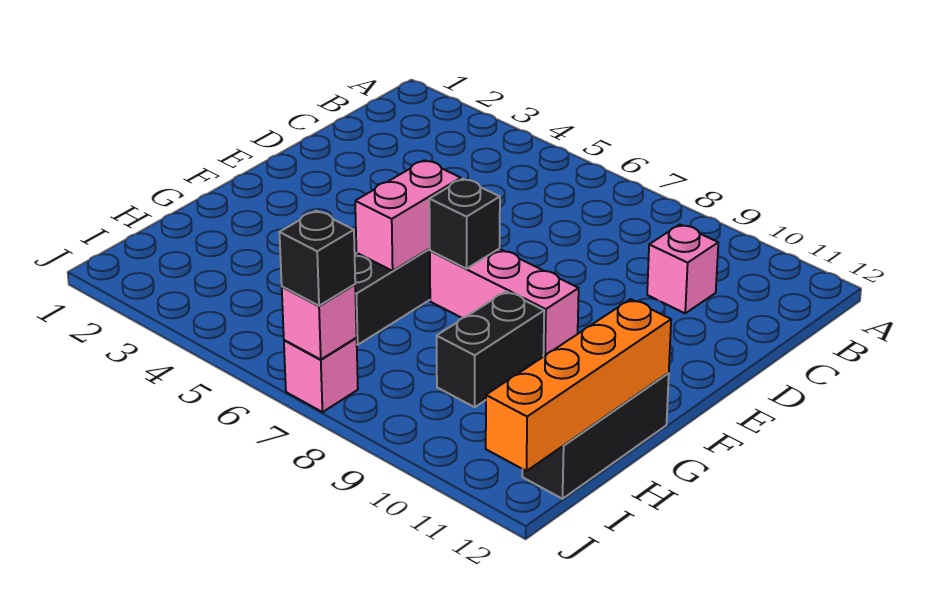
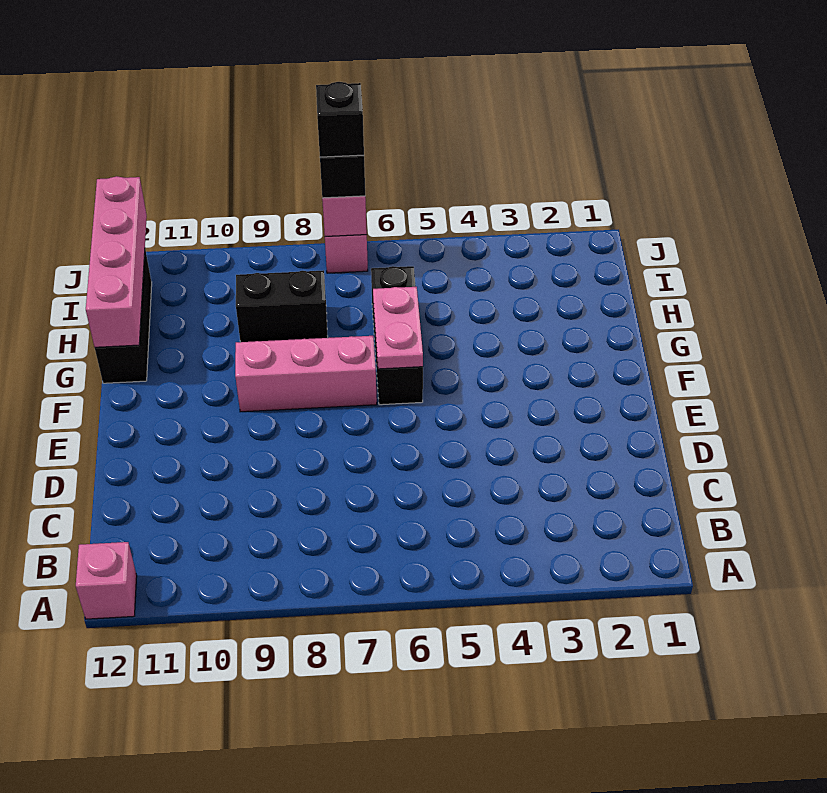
pink 1x1 brick [647,225,718,313] -> pink 1x1 brick moved to [76,542,137,619]
pink 1x2 brick [355,160,461,271] -> pink 1x2 plate [373,287,423,369]
black 1x1 brick [429,179,500,269] -> black 1x1 brick moved to [316,82,364,157]
black 1x2 brick [437,291,544,407] -> black 1x2 brick turned to [236,270,328,342]
orange 1x4 brick [486,299,671,471] -> pink 1x4 brick [86,176,147,347]

